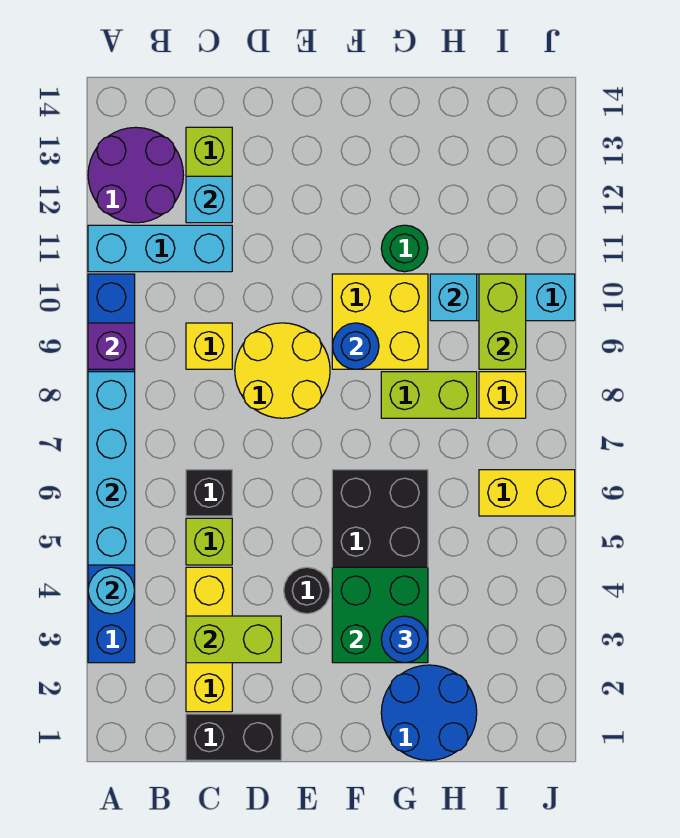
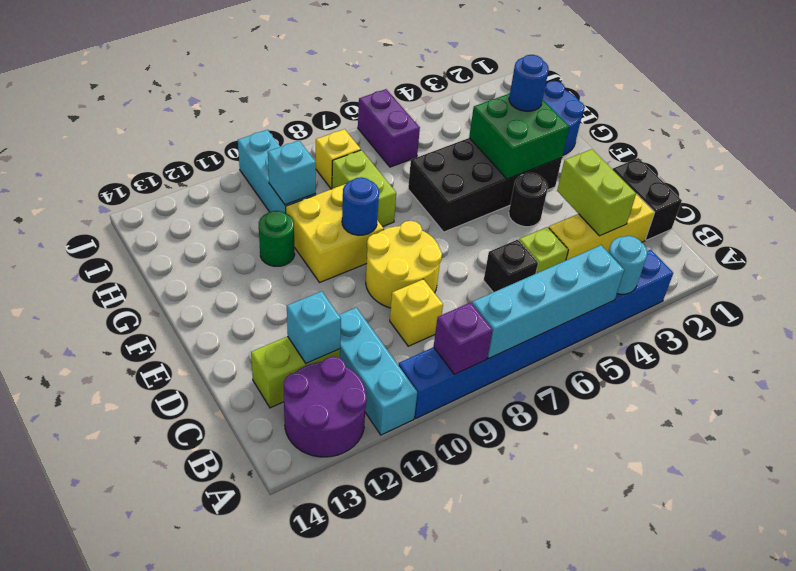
yellow 1x2 brick [479,470,575,516] -> purple 1x2 brick [358,89,420,167]
lime 1x2 brick [479,274,526,369] -> none

